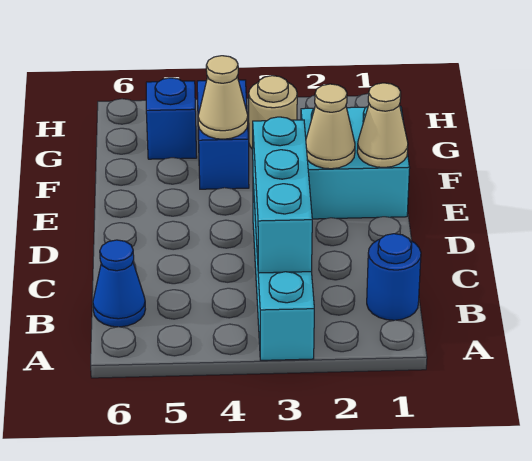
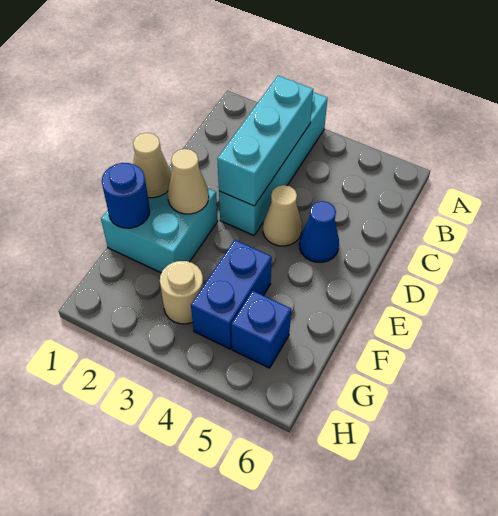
blue 1x1 round brick [367,234,421,320] -> blue 1x1 round brick moved to [102,163,150,228]
blue 1x1 cone [93,240,145,327] -> blue 1x1 cone moved to [299,201,339,262]
tan 1x1 cone [198,56,248,139] -> tan 1x1 cone moved to [263,185,302,246]

